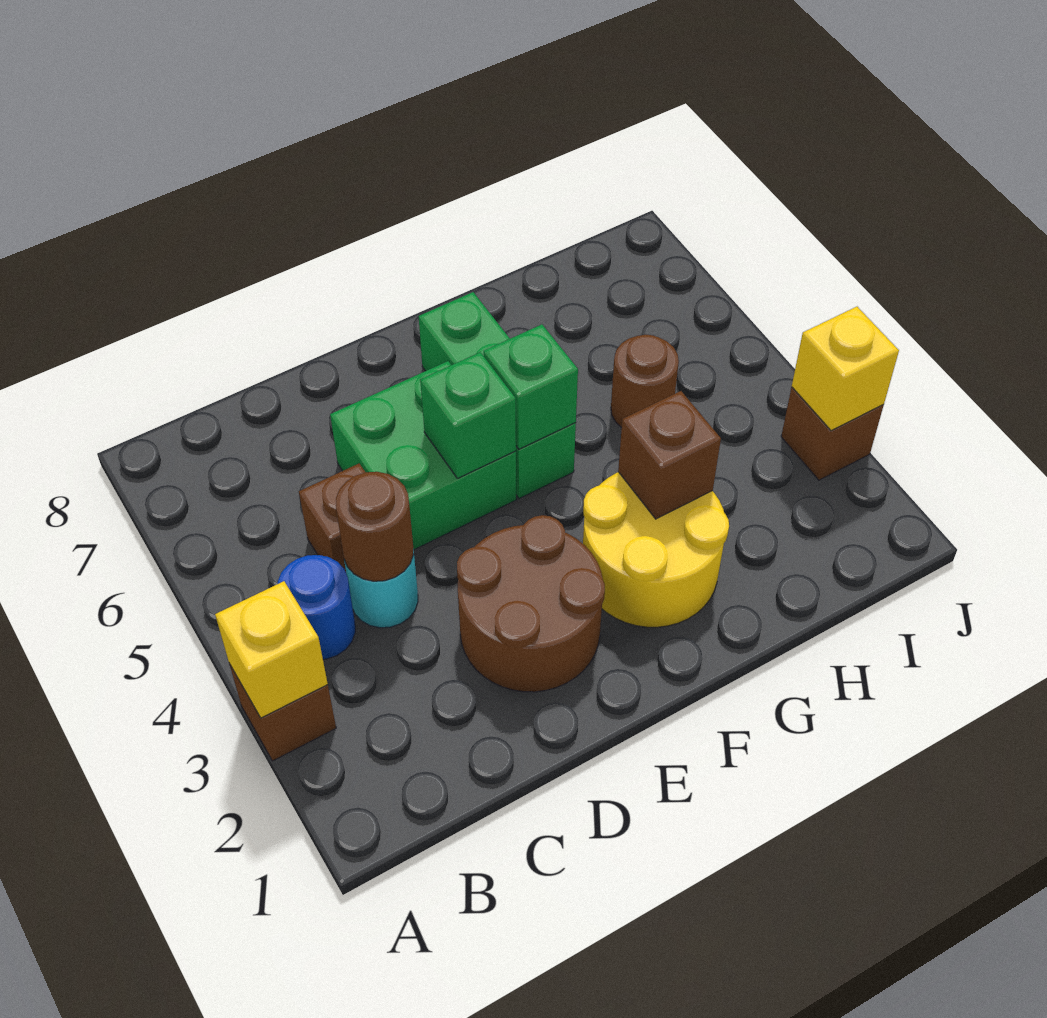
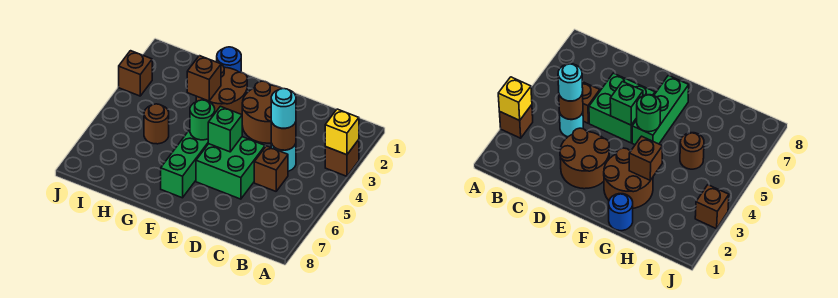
blue 1x1 round brick [278,555,355,659] -> blue 1x1 round brick moved to [217,47,241,72]
none -> cyan 1x1 round brick [271,89,296,128]
yellow 2x2 round brick [583,472,729,627] -> brown 2x2 round brick [196,65,247,115]
green 1x1 brick [484,324,578,449] -> green 1x1 round brick [190,100,215,140]
yellow 1x1 brick [792,307,899,431] -> none

